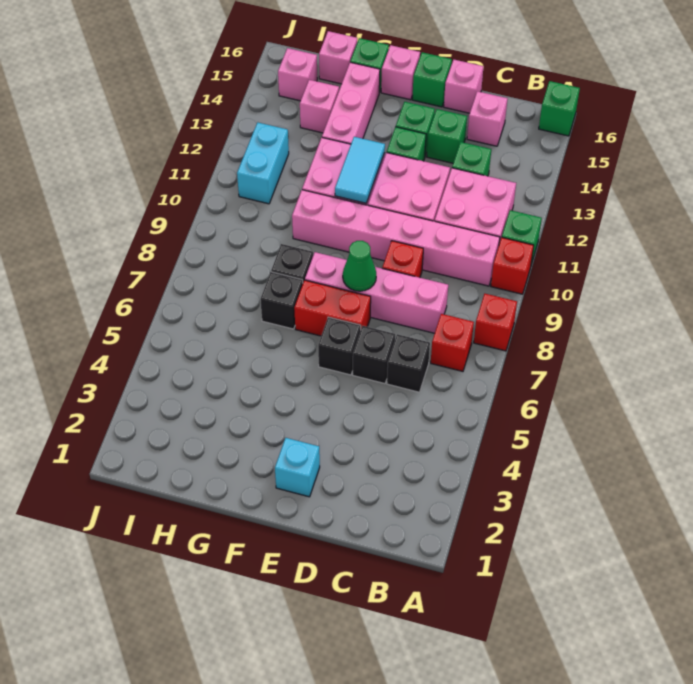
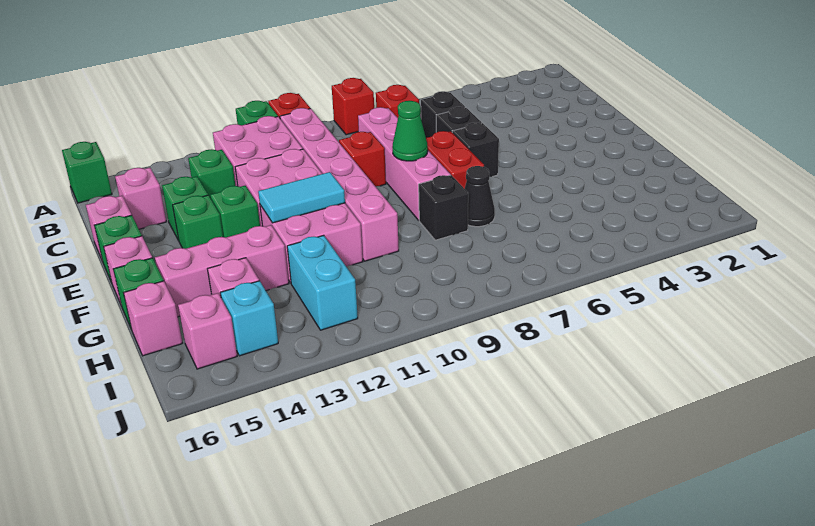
cyan 1x1 brick [275,438,320,497] -> cyan 1x1 brick moved to [220,281,278,356]
black 1x1 brick [260,272,303,329] -> black 1x1 cone [465,166,495,227]
cyan 1x2 brick [237,122,289,204] -> cyan 1x2 brick turned to [287,235,358,330]

